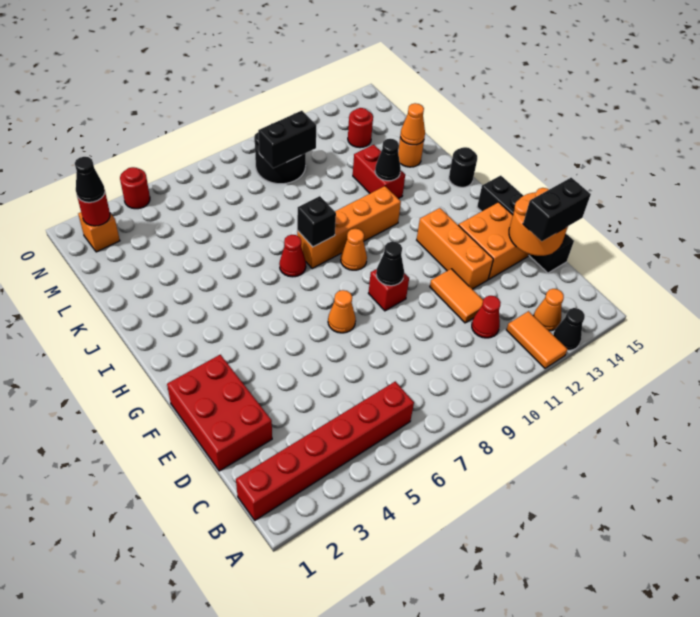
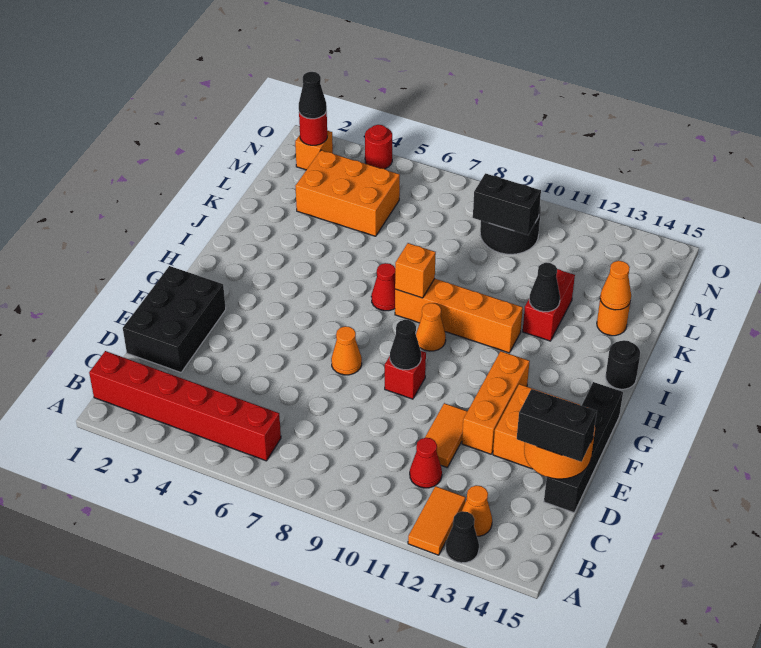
red 2x3 brick [167,355,272,471] -> black 2x3 brick [123,266,226,373]
black 1x1 brick [297,196,336,247] -> orange 1x1 brick [395,243,436,298]
none -> orange 2x3 brick [295,150,400,236]
red 1x1 round brick [348,108,373,148] -> none

